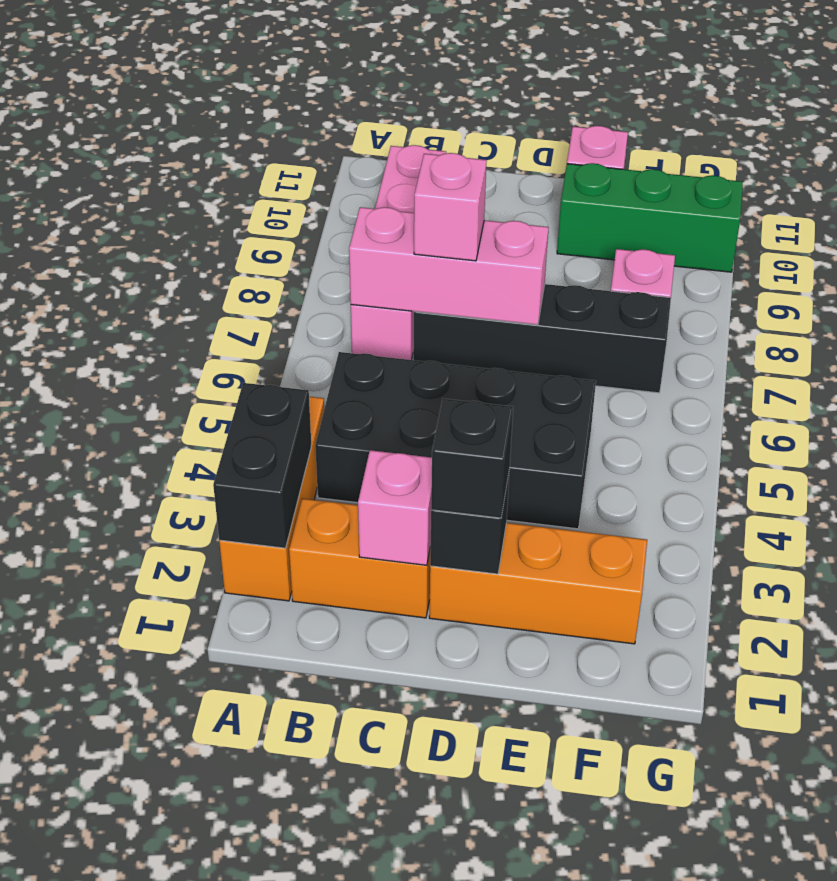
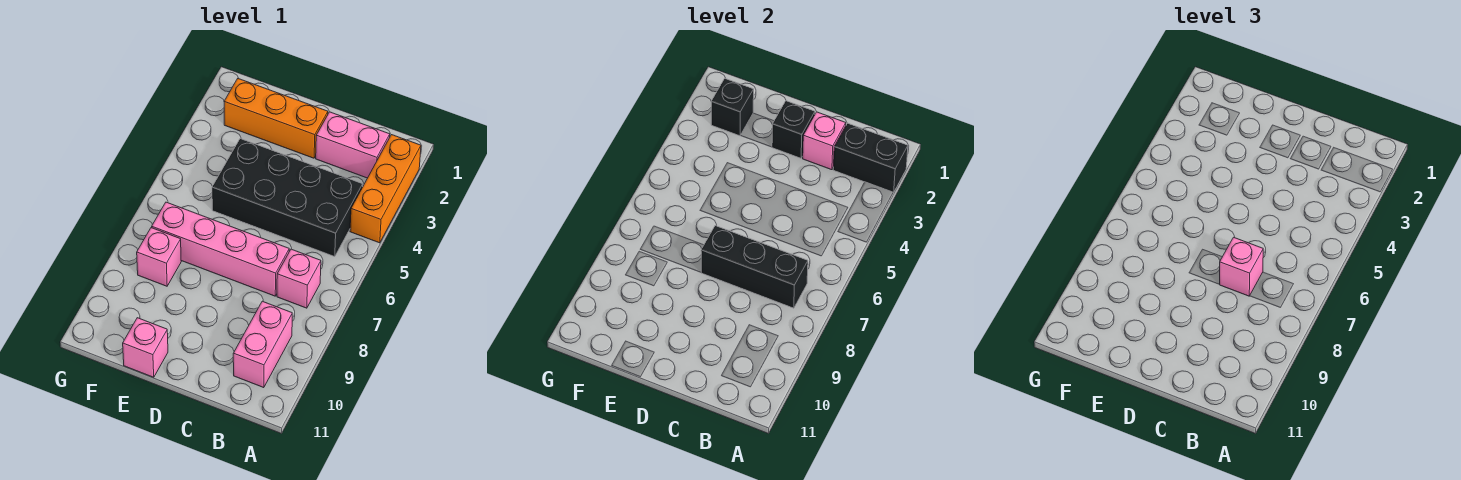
black 1x2 brick [213,383,311,548] -> black 1x2 brick turned to [833,123,908,192]
orange 1x2 brick [289,498,431,618] -> pink 1x2 brick [316,112,390,178]
pink 1x3 brick [349,207,549,325] -> black 1x3 brick [701,226,808,308]
black 1x4 brick [413,284,671,393] -> pink 1x4 brick [152,202,289,296]
black 1x1 brick [431,399,513,518] -> black 1x1 brick moved to [711,79,754,136]
green 1x3 brick [557,163,743,272] -> none

